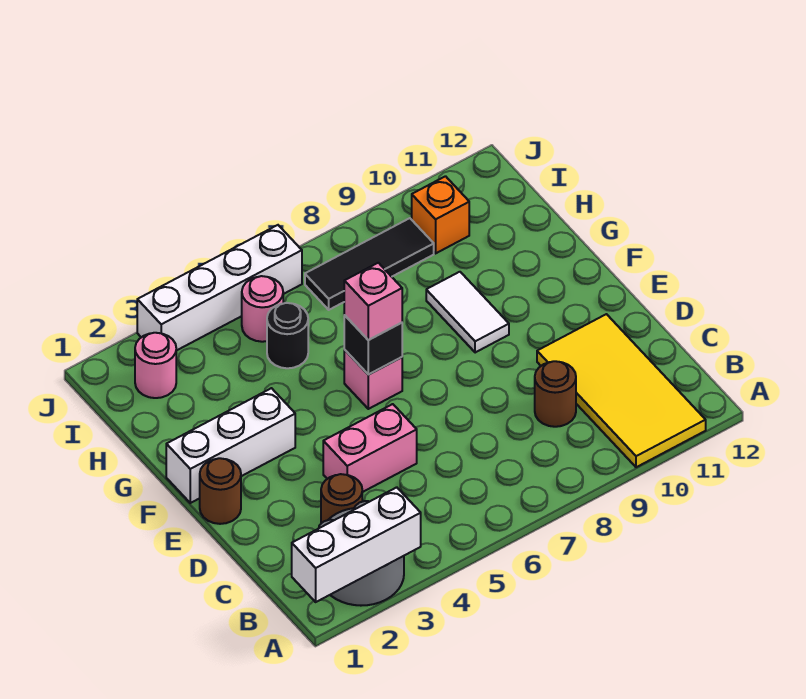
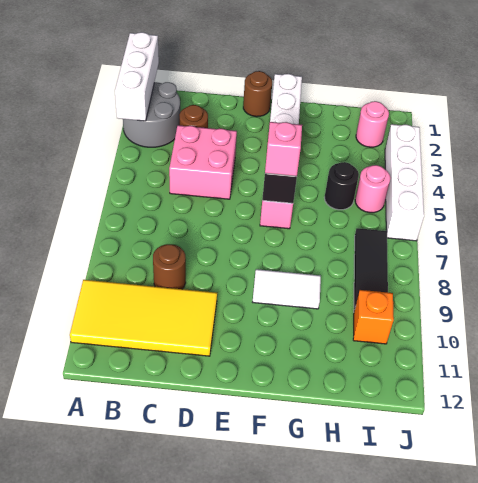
pink 1x2 brick [323,404,417,492] -> pink 2x2 brick [169,125,237,199]

